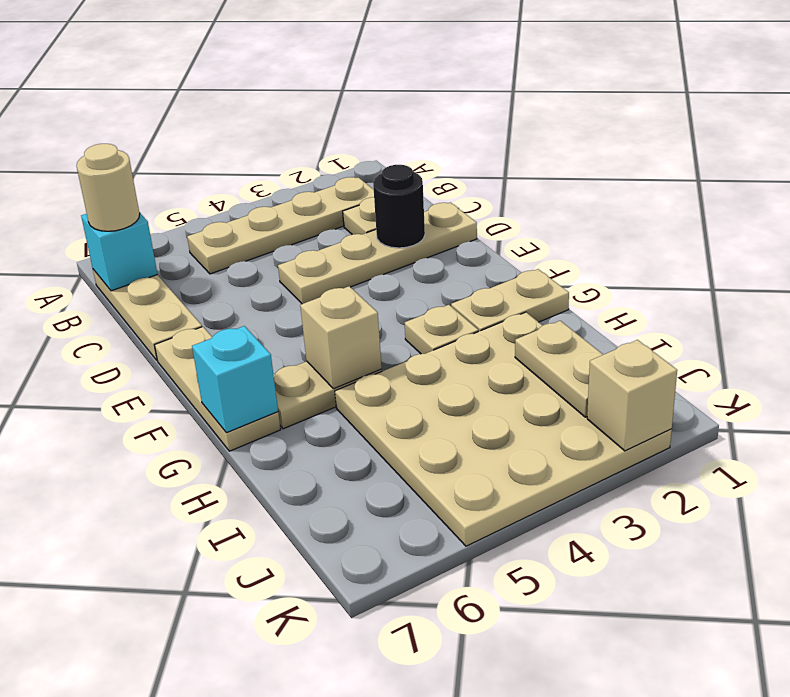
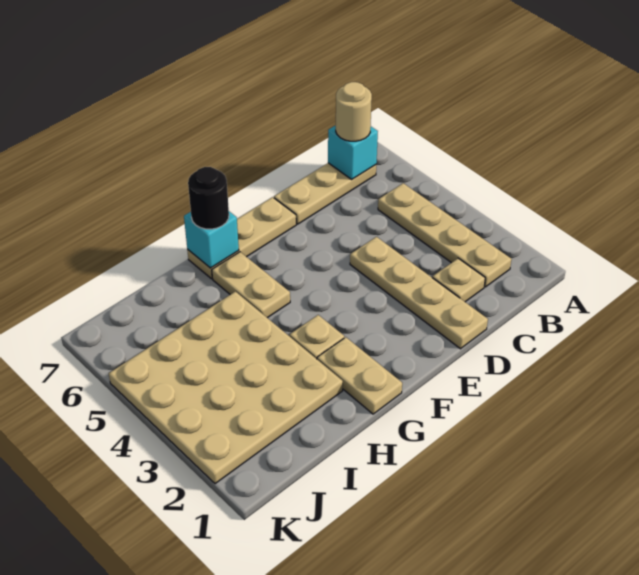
black 1x1 round brick [373,165,425,248] -> black 1x1 round brick moved to [188,167,229,229]
tan 1x1 brick [300,286,382,389] -> none
tan 1x2 plate [515,321,603,417] -> none
tan 1x1 brick [587,340,677,451] -> none

